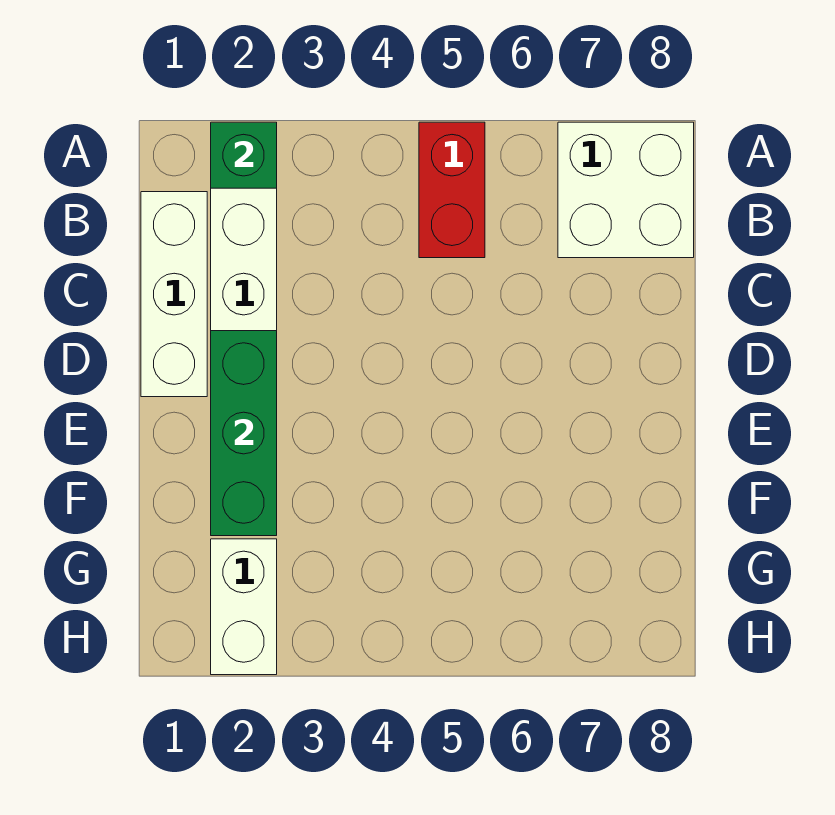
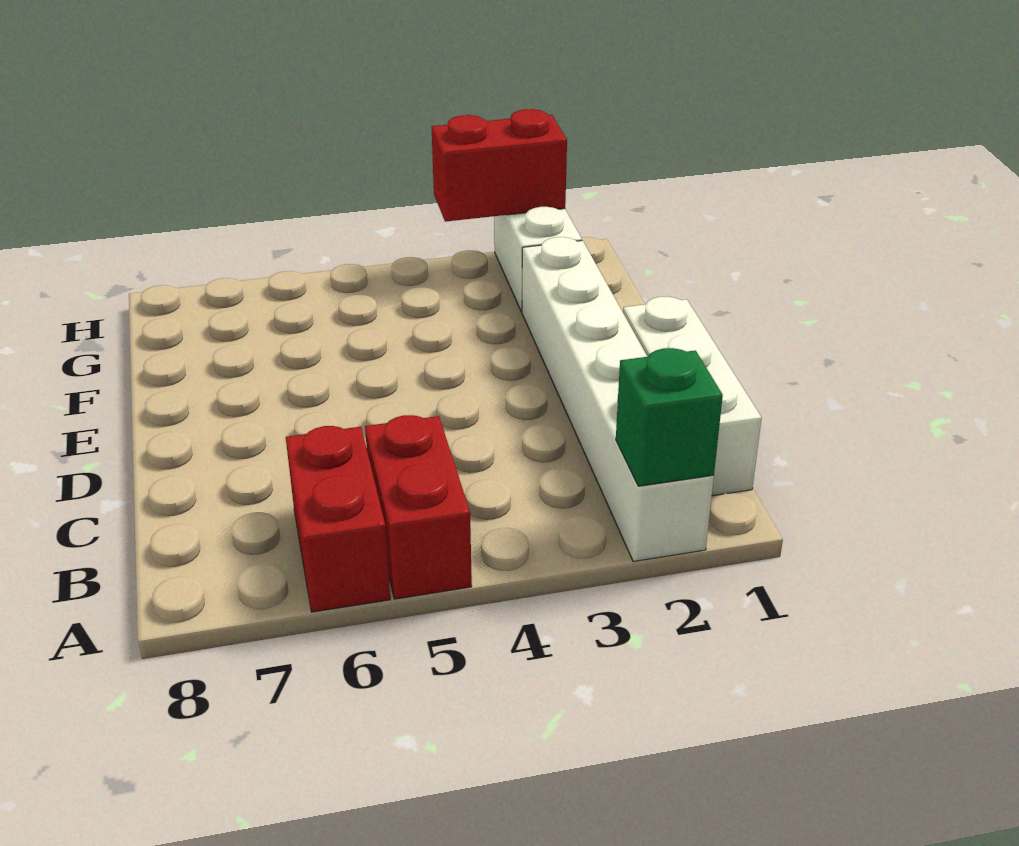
none -> red 1x2 brick [286,426,390,612]
white 2x2 brick [558,122,694,258] -> none
green 1x3 brick [211,331,277,536] -> none
none -> red 1x2 brick [431,109,567,222]

